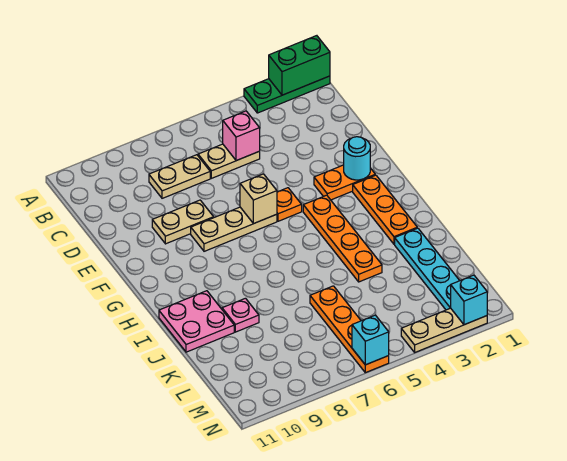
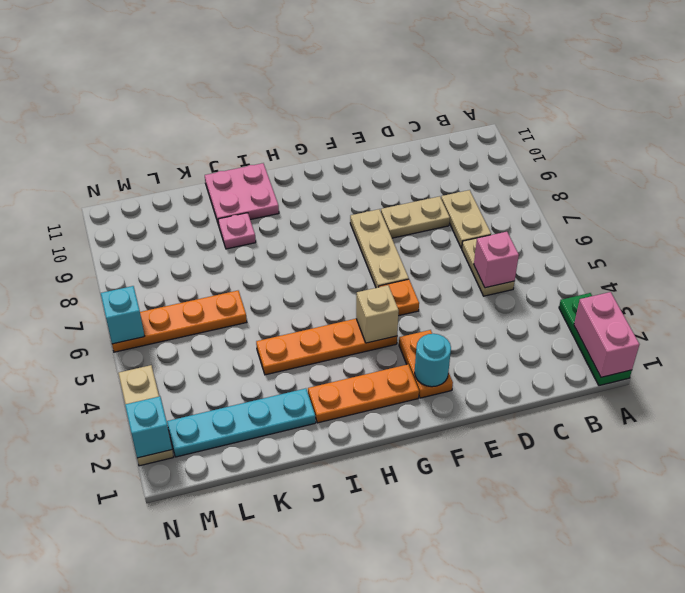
green 1x2 brick [269,36,330,95] -> pink 1x2 brick [574,292,639,377]
tan 1x2 plate [152,200,214,244] -> tan 1x2 plate turned to [381,196,450,238]
tan 1x1 brick [240,174,277,223] -> tan 1x1 brick moved to [356,285,399,343]

